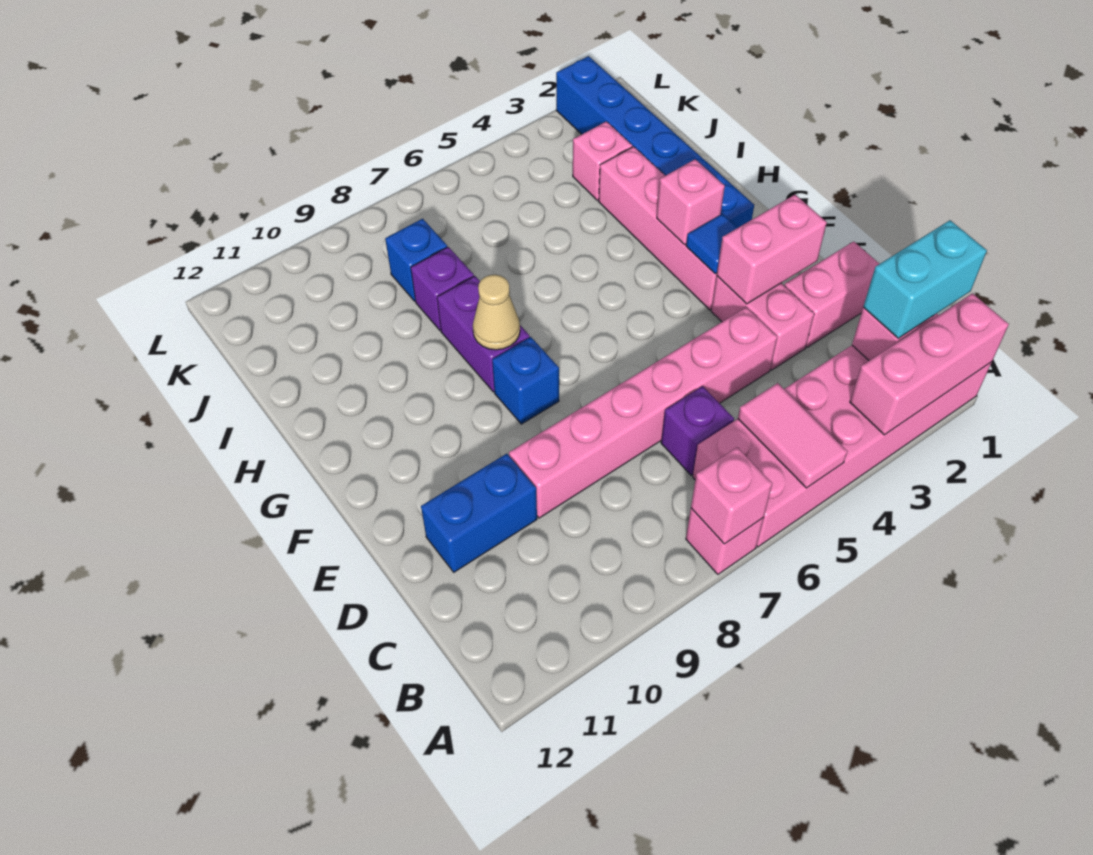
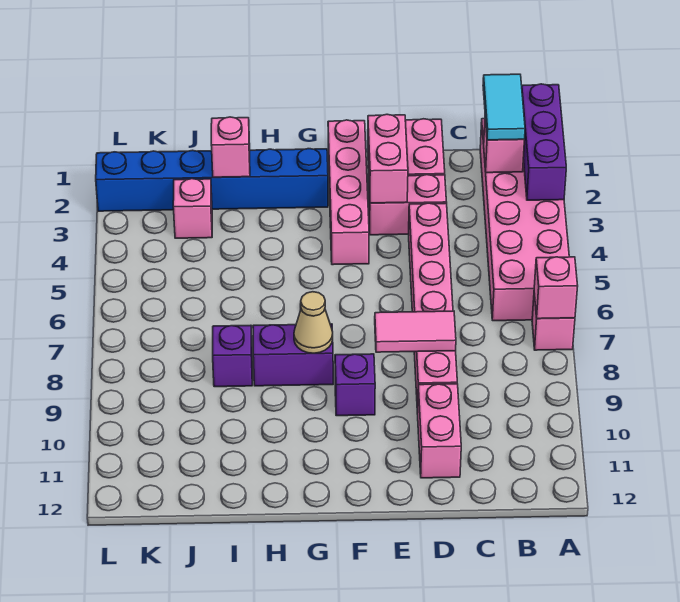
pink 1x3 brick [850,293,1009,435] -> purple 1x3 brick [522,84,566,200]
pink 1x2 tile [738,383,847,488] -> pink 1x2 tile moved to [375,311,456,352]
cyan 1x2 brick [863,220,987,338] -> cyan 1x2 tile [483,74,525,140]
purple 1x1 brick [661,386,734,475] -> purple 1x1 brick moved to [335,354,375,416]
blue 1x2 brick [421,454,537,572] -> pink 1x2 brick [418,384,461,478]
pink 1x4 brick [599,147,717,310] -> pink 1x4 brick turned to [328,120,369,265]
blue 1x1 tile [686,214,737,274] -> none
blue 1x1 brick [492,337,559,424] -> none
pink 1x1 brick [657,159,725,244] -> pink 1x1 brick moved to [211,117,250,177]
blue 1x1 brick [385,219,447,301] -> none

